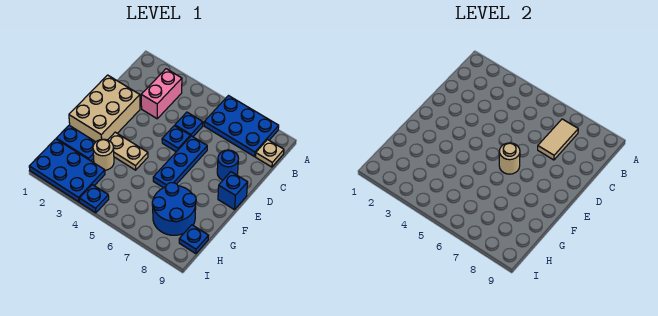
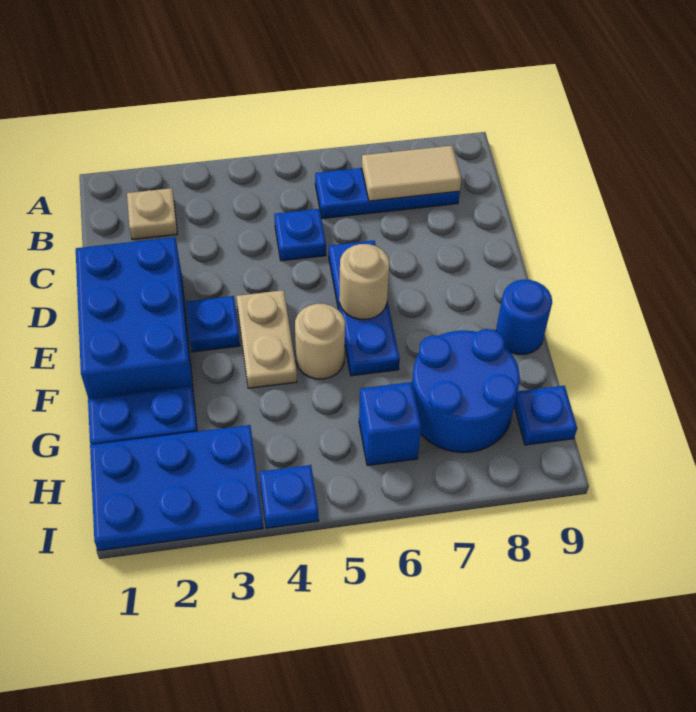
blue 2x3 plate [204,96,279,157] -> blue 1x3 plate [315,168,460,219]
pink 1x2 brick [141,69,182,119] -> none
tan 1x2 tile [538,119,578,160] -> tan 1x2 tile turned to [362,146,461,201]
tan 1x1 plate [255,140,284,167] -> tan 1x1 plate moved to [127,188,177,240]
tan 2x3 brick [69,75,140,142] -> blue 2x3 brick [76,237,193,399]
blue 1x1 plate [162,126,190,152] -> blue 1x1 plate moved to [186,296,240,352]
blue 1x1 round brick [217,150,239,180] -> blue 1x1 round brick moved to [496,280,552,354]
blue 1x1 brick [218,172,248,210] -> blue 1x1 brick moved to [359,382,421,465]
tan 1x2 plate [108,132,148,170] -> tan 1x2 plate turned to [236,290,297,388]
tan 1x1 round brick [93,139,114,170] -> tan 1x1 round brick moved to [295,304,345,379]

